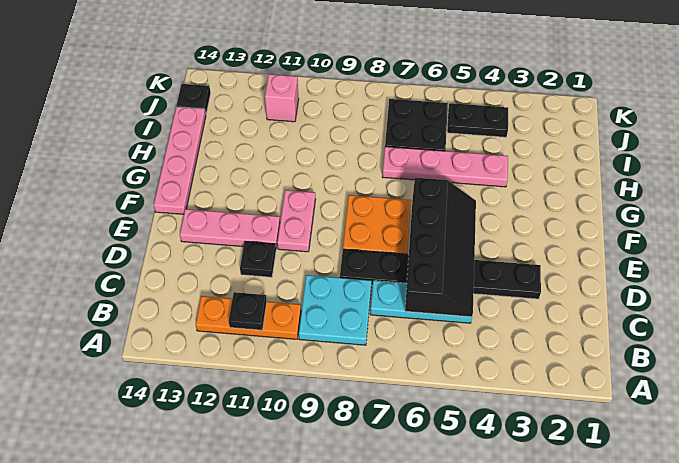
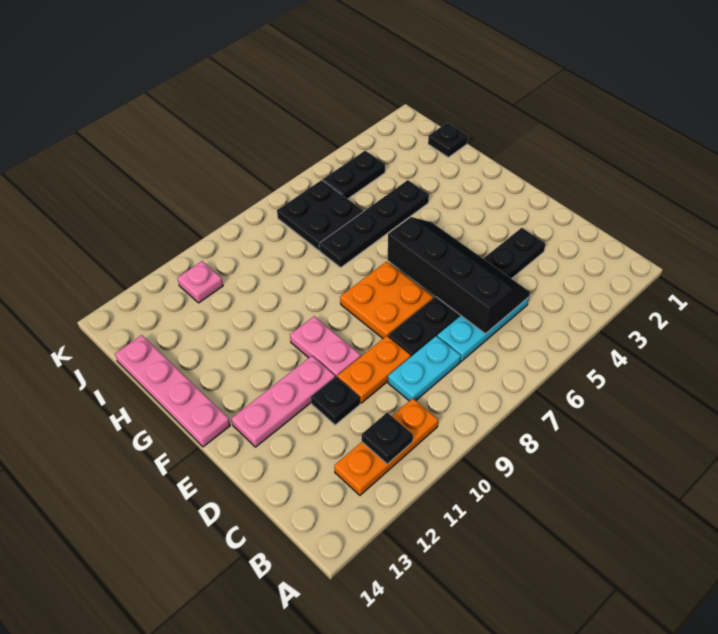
cyan 2x2 plate [299,275,372,345] -> cyan 1x2 plate [388,336,461,401]
none -> orange 1x2 plate [337,336,411,403]
pink 1x4 plate [383,147,508,187] -> black 1x4 plate [319,180,429,267]
pink 1x1 brick [265,74,299,122] -> pink 1x1 plate [177,261,223,303]
black 1x1 plate [177,84,211,114] -> black 1x1 plate moved to [428,123,468,157]

